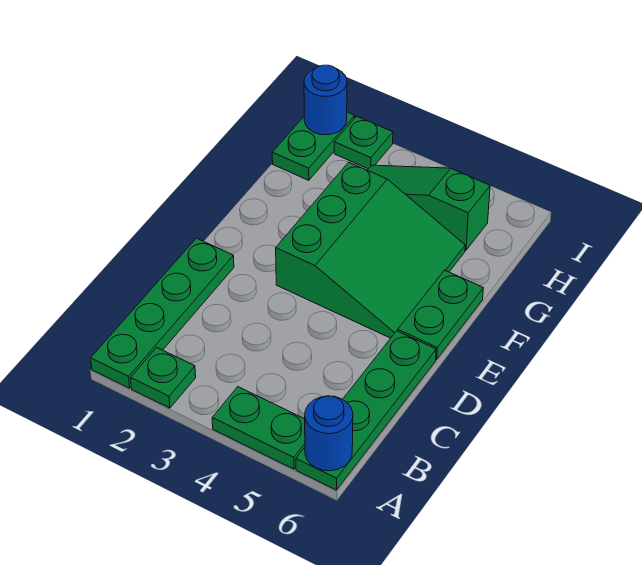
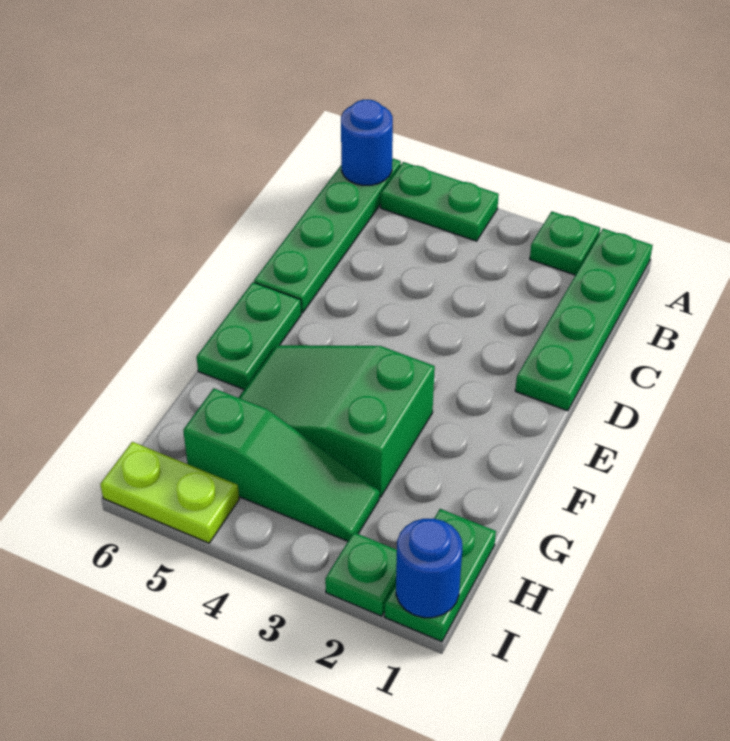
green 3x3 slope [276,162,465,338] -> green 2x3 slope [239,345,435,497]
none -> lime 1x2 plate [100,442,239,543]

